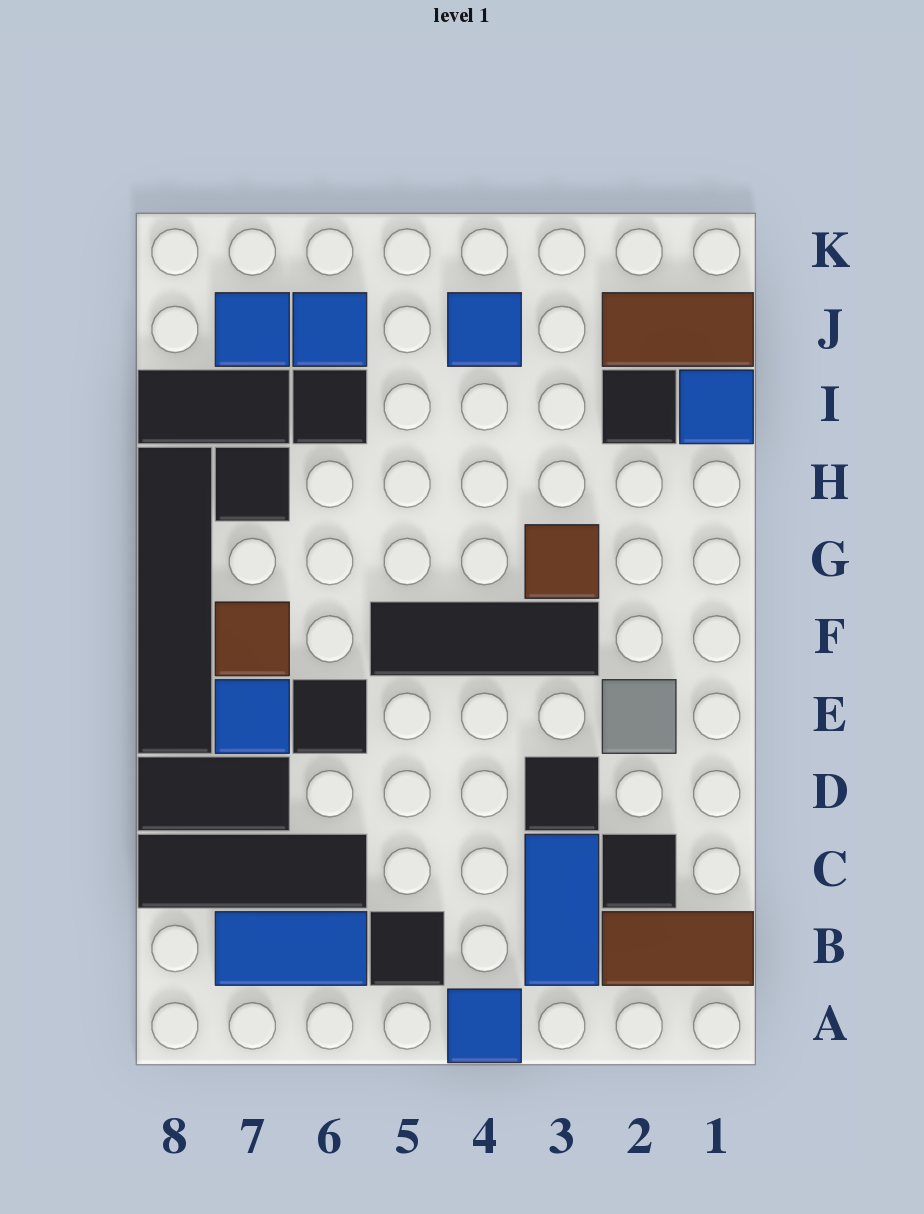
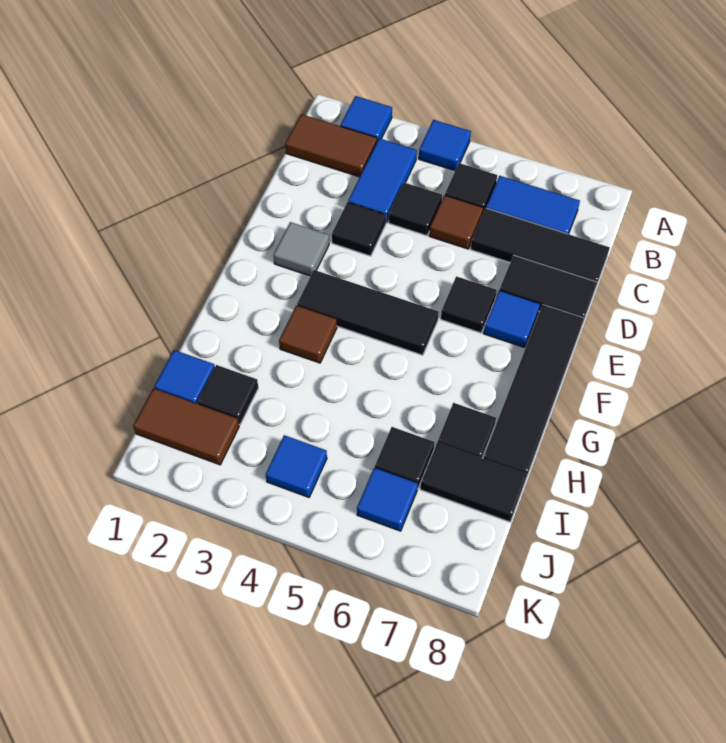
black 1x1 tile [602,834,676,908] -> black 1x1 tile moved to [389,183,442,236]
brown 1x1 tile [215,602,289,676] -> brown 1x1 tile moved to [429,195,483,249]
blue 1x1 tile [215,293,289,366] -> blue 1x1 tile moved to [341,96,392,141]

